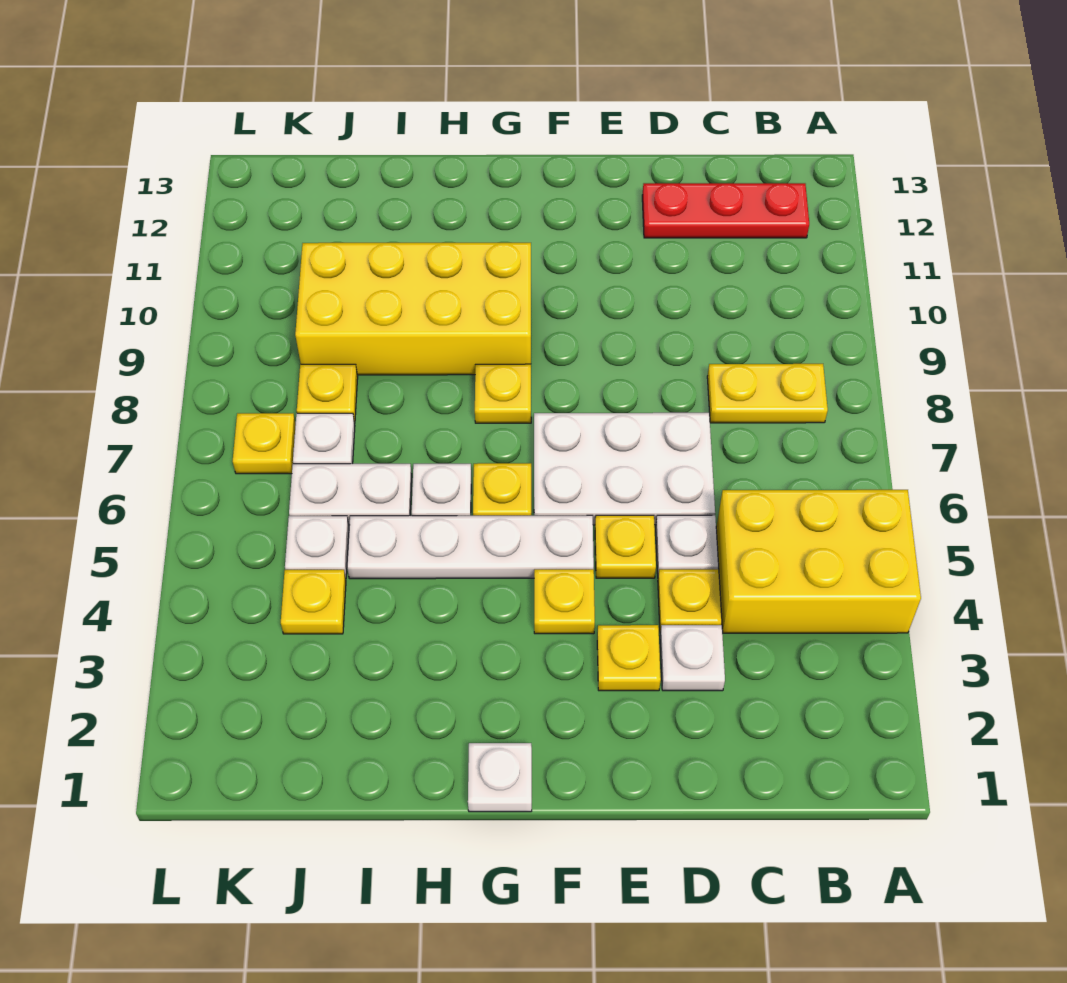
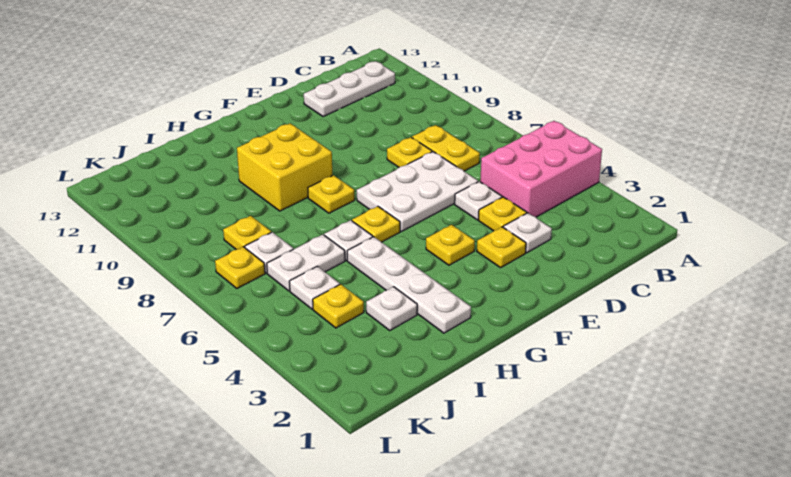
yellow 2x3 brick [716,490,921,633] -> pink 2x3 brick [480,121,602,217]
yellow 1x2 plate [707,364,828,423] -> yellow 1x2 plate turned to [412,125,480,171]
red 1x3 plate [642,183,809,238] -> white 1x3 plate [304,61,395,117]
yellow 1x1 plate [595,515,656,578] -> yellow 1x1 plate moved to [387,137,432,167]
white 1x4 plate [347,515,594,579] -> white 1x4 plate turned to [347,237,471,333]
white 1x1 plate [468,743,532,812] -> white 1x1 plate moved to [366,287,417,330]
yellow 2x4 brick [295,243,531,375] -> yellow 2x2 brick [237,123,332,211]

